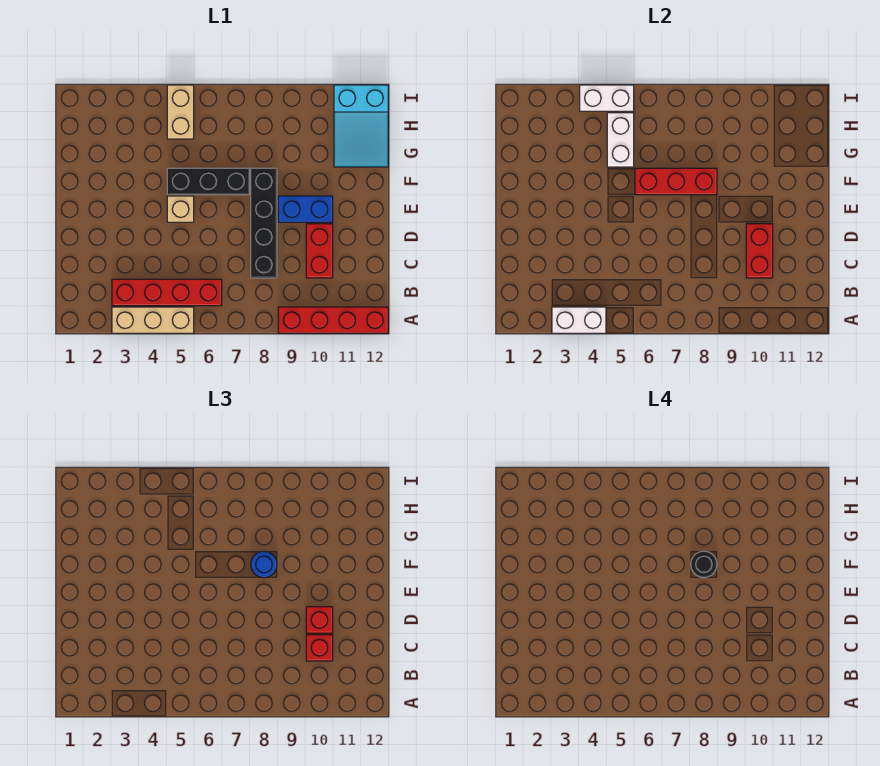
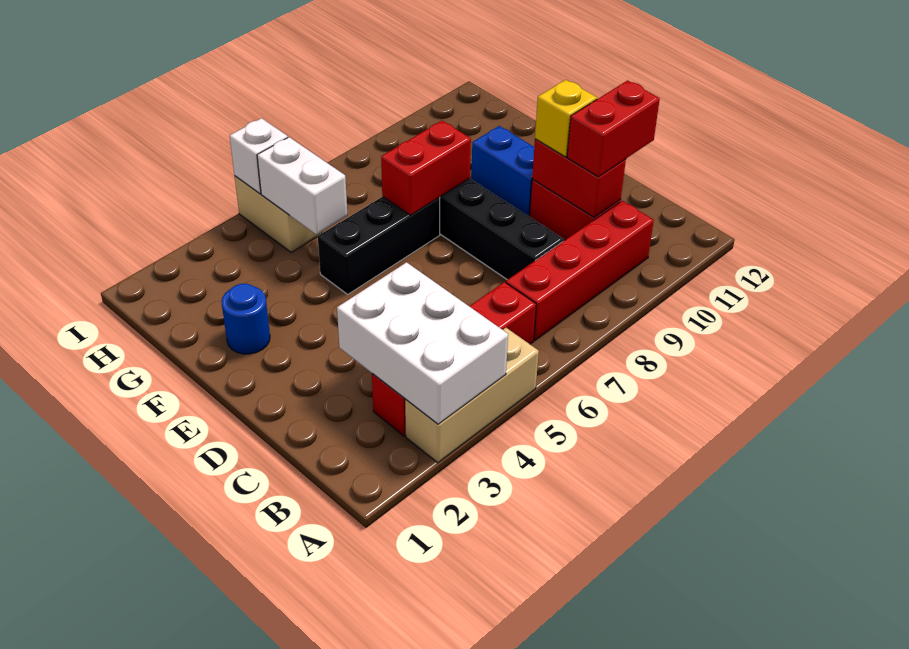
white 1x2 brick [552,307,606,333] -> white 2x3 brick [337,262,508,424]
red 1x4 brick [278,307,388,333] -> red 1x4 brick moved to [506,201,654,340]
red 1x1 brick [306,635,333,661] -> red 1x2 brick [567,80,660,177]
red 1x1 brick [306,607,333,633] -> yellow 1x1 brick [535,80,597,157]
tan 1x1 brick [167,196,194,222] -> none
blue 1x2 brick [278,196,333,222] -> blue 1x2 brick turned to [471,126,534,216]
red 1x3 brick [635,168,717,195] -> red 1x2 brick [381,121,471,215]
blue 1x1 round brick [251,551,277,578] -> blue 1x1 round brick moved to [222,284,270,354]
black 1x1 round brick [691,551,717,578] -> none
cyan 2x3 slope [334,85,388,167] -> none
white 1x2 brick [580,85,634,111] -> white 1x1 brick [230,118,288,194]

